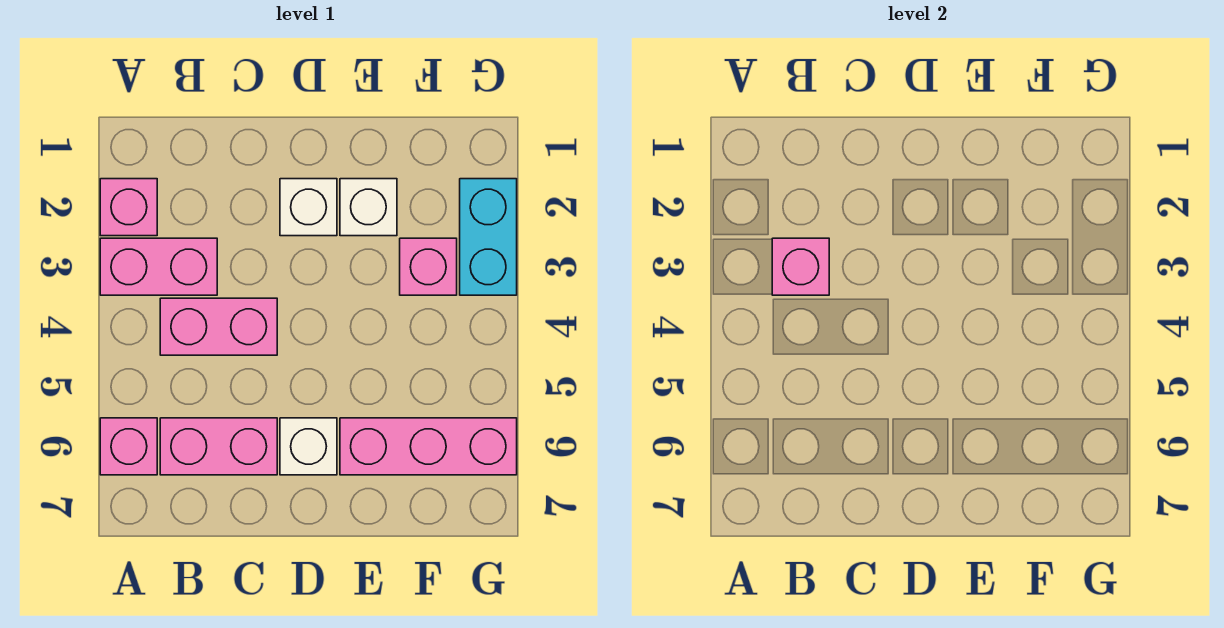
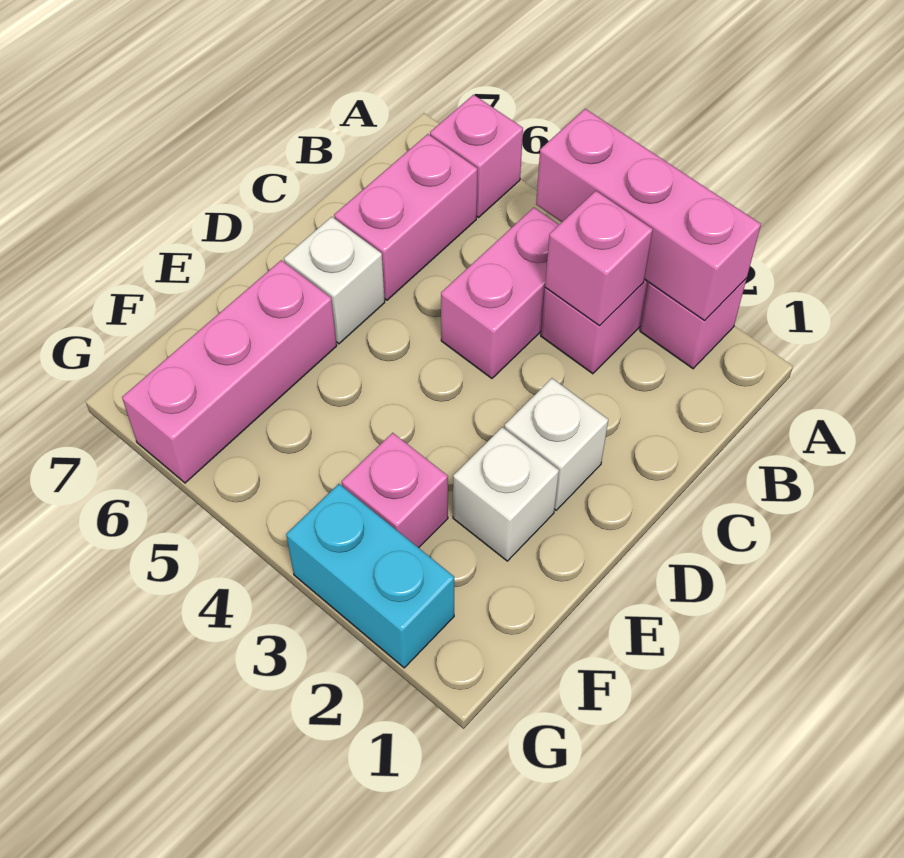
none -> pink 1x3 brick [536,109,761,321]

